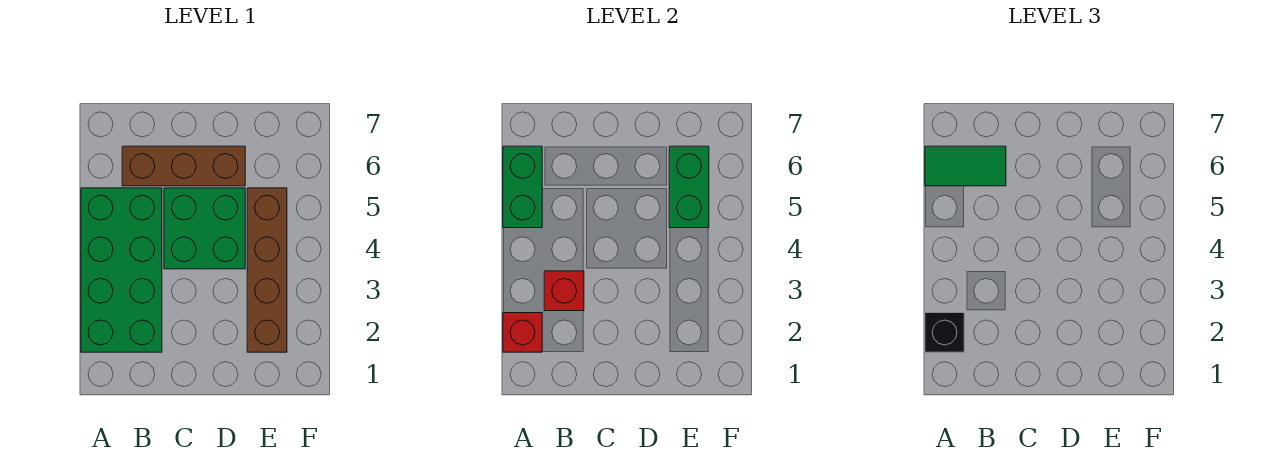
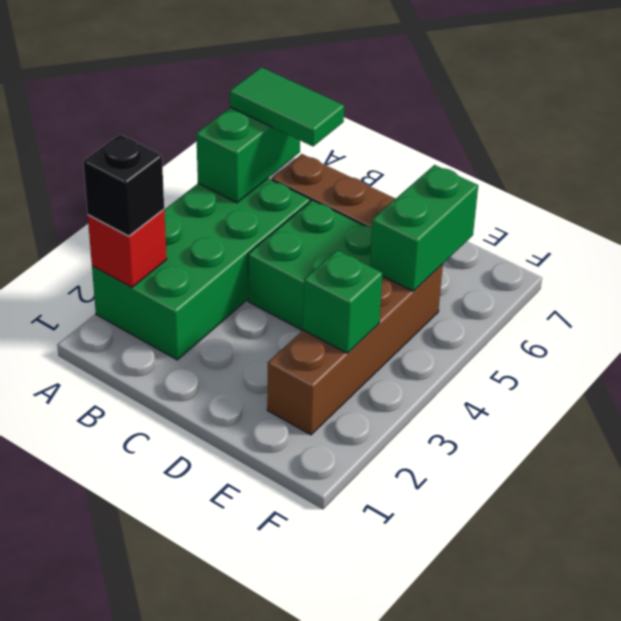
red 1x1 brick [544,271,584,311] -> none
none -> green 1x1 brick [303,250,382,353]

